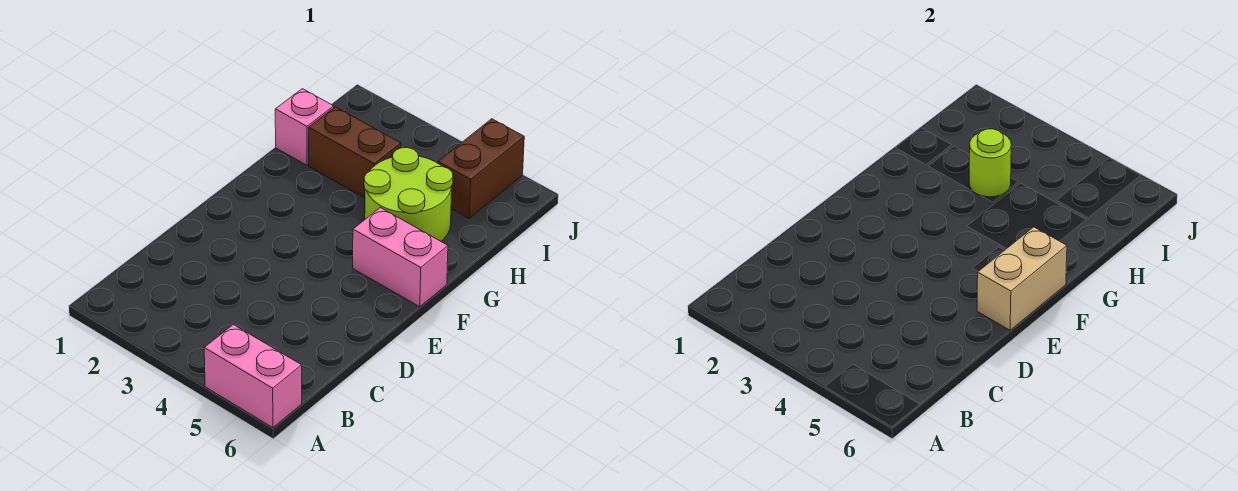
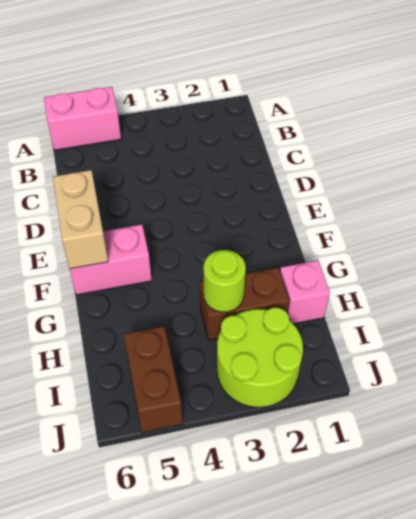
lime 2x2 round brick [364,148,453,241] -> lime 2x2 round brick moved to [217,308,303,407]

